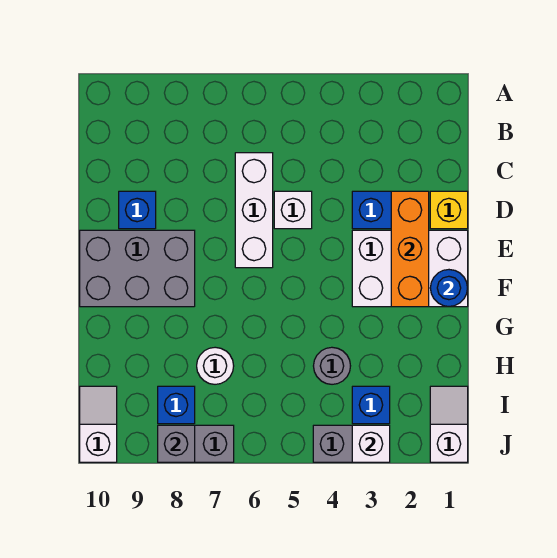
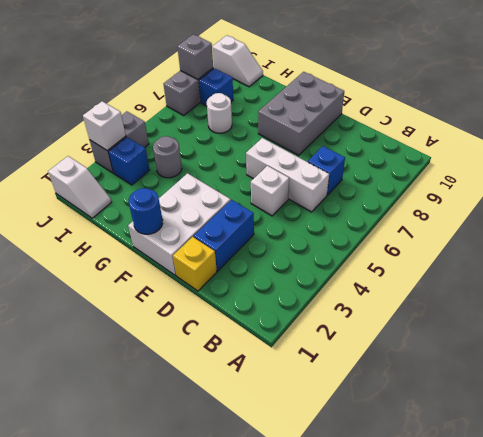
orange 1x3 brick [391,191,429,307] -> none
blue 1x1 brick [119,191,156,229] -> blue 1x1 brick moved to [308,146,345,195]

